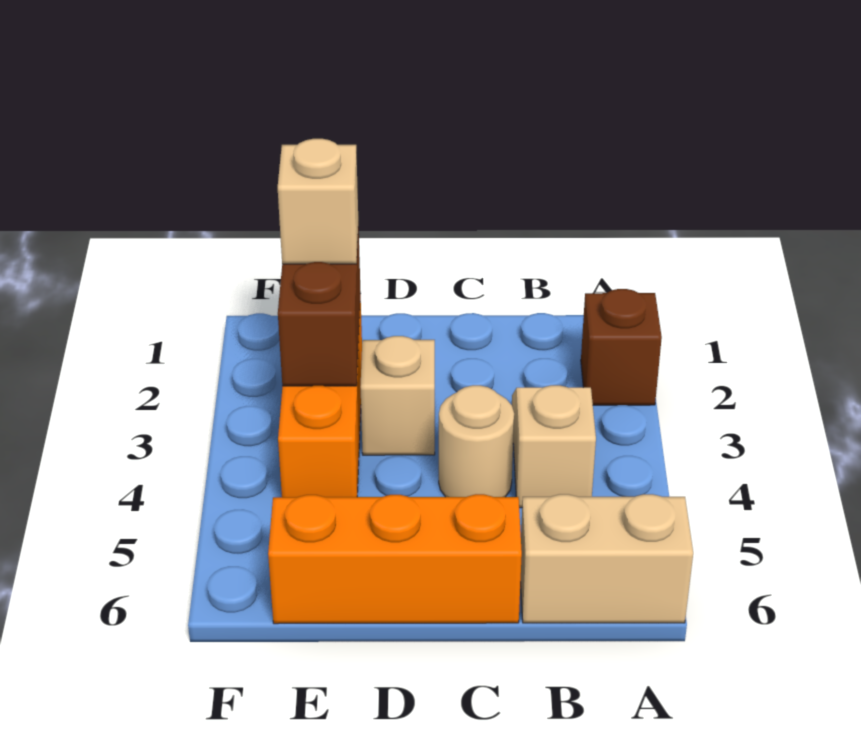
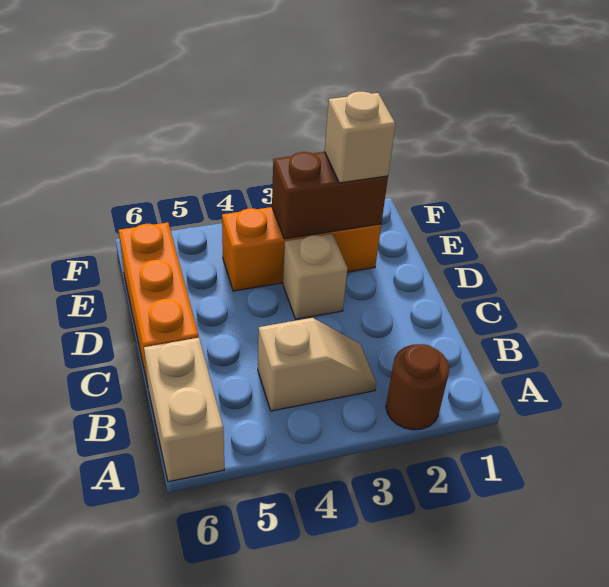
brown 1x1 brick [581,289,662,405] -> brown 1x1 round brick [386,344,449,430]
tan 1x1 round brick [439,385,514,497] -> none

